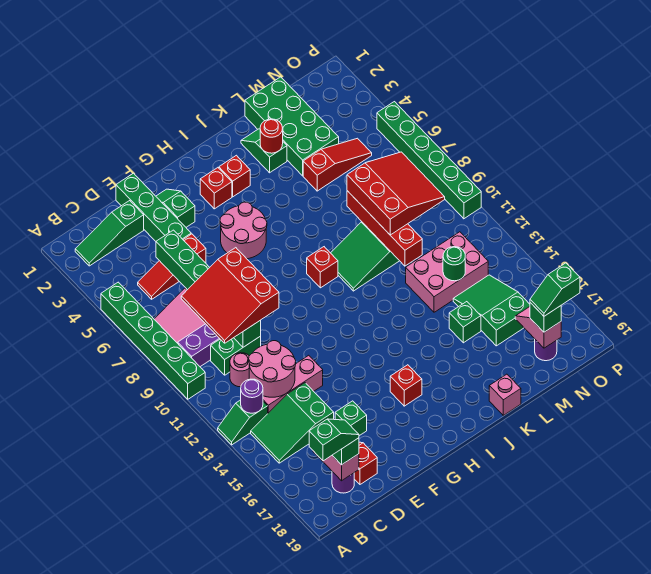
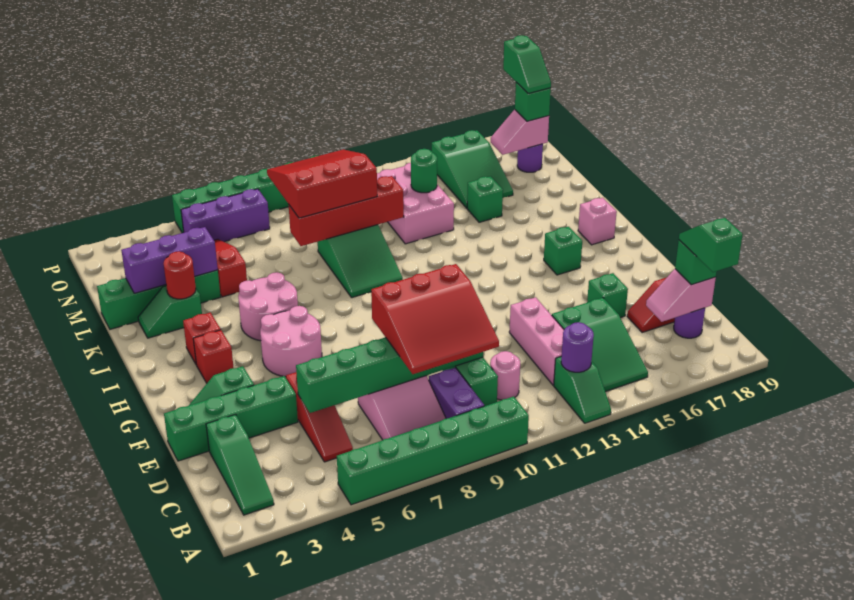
pink 2x2 round brick [249,341,296,397] -> pink 2x2 round brick moved to [238,272,298,341]
red 1x1 brick [390,365,422,406] -> green 1x1 brick [544,227,582,275]
red 1x1 brick [307,247,338,288] -> none
pink 1x1 brick [489,374,521,415] -> pink 1x1 brick moved to [578,198,617,245]
green 2x4 brick [245,77,339,176] -> green 1x4 brick [97,270,221,329]
none -> purple 1x3 brick [121,227,218,293]
green 2x3 slope [453,275,530,346] -> green 2x3 slope turned to [432,130,513,208]
none -> purple 1x3 brick [181,189,270,242]

